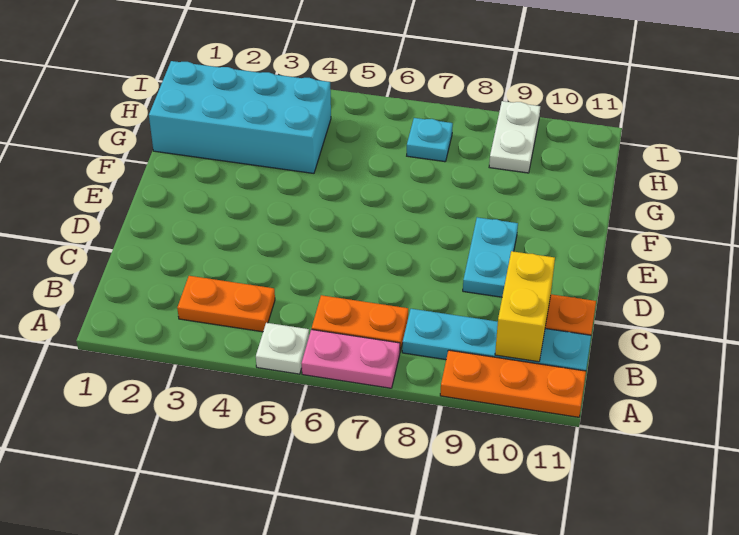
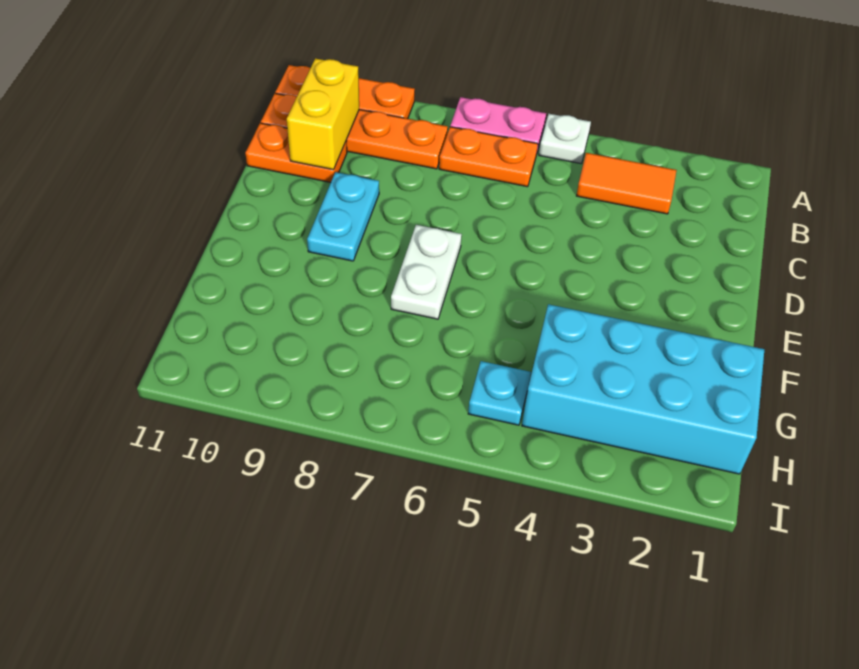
orange 1x2 plate [177,276,275,332] -> orange 1x2 tile [576,153,677,214]
cyan 1x4 plate [402,309,591,371] -> orange 1x4 plate [261,93,448,169]
cyan 1x1 plate [407,118,453,162] -> cyan 1x1 plate moved to [468,361,531,425]
white 1x2 plate [489,101,540,173] -> white 1x2 plate moved to [391,225,462,319]

